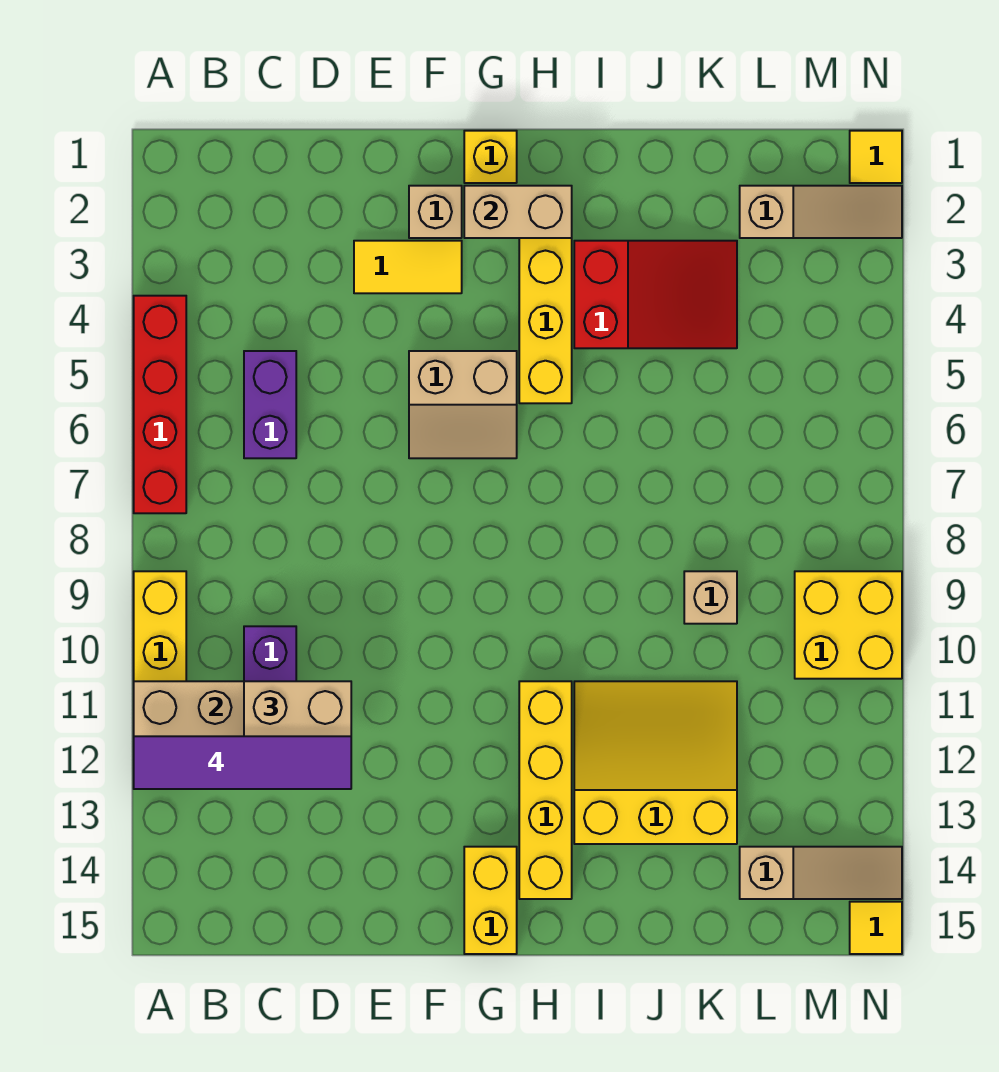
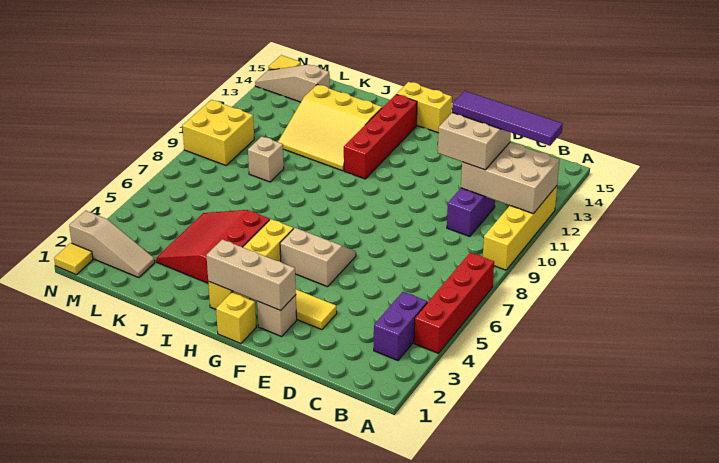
purple 1x2 brick [244,351,296,458] -> purple 1x2 brick moved to [374,292,427,360]
tan 1x2 brick [464,186,572,238] -> tan 1x3 brick [206,239,296,310]
yellow 1x2 brick [464,847,517,954] -> yellow 1x2 brick turned to [397,82,452,133]
yellow 1x4 brick [519,681,572,899] -> red 1x4 brick [344,94,417,179]
red 2x3 slope [574,241,737,348] -> red 3x3 slope [156,210,270,283]
tan 1x3 slope [740,186,902,238] -> tan 1x3 slope turned to [69,211,155,278]

